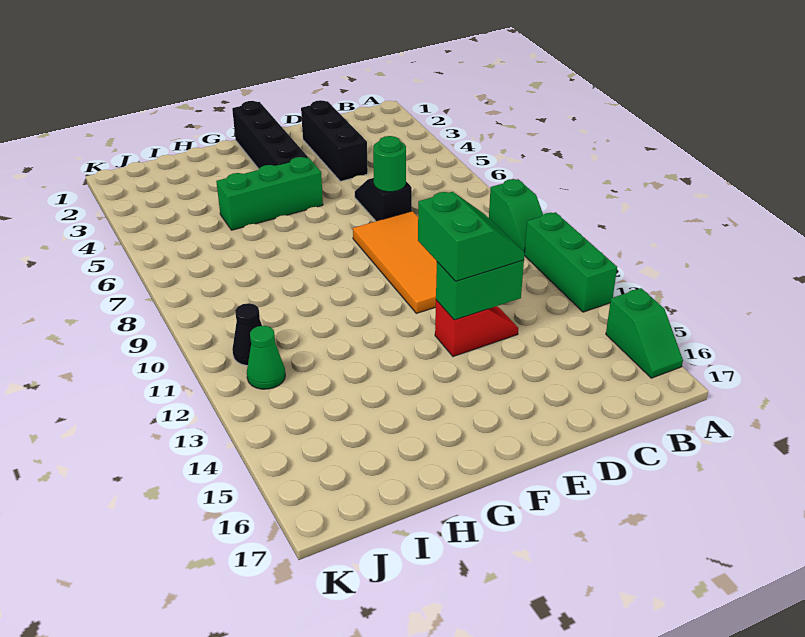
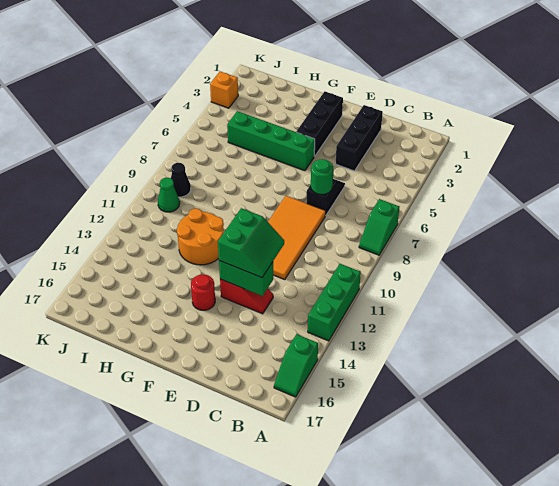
green 1x2 slope [489,179,543,253] -> green 1x2 slope moved to [359,199,399,255]
black 1x4 brick [232,101,307,169] -> black 1x3 brick [297,91,343,156]
green 1x3 brick [216,157,323,230] -> green 1x4 brick [227,111,315,171]
none -> red 1x1 round brick [191,275,215,310]
none -> orange 2x2 round brick [177,209,224,265]
black 1x1 cone [232,303,262,366] -> black 1x1 cone moved to [171,163,191,197]
green 1x1 cone [247,326,285,389] -> green 1x1 cone moved to [158,178,180,212]
none -> orange 1x1 brick [210,71,238,108]

